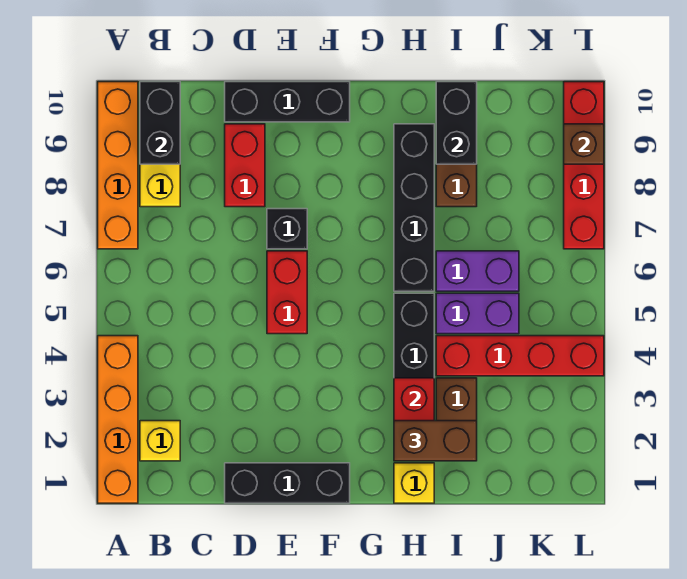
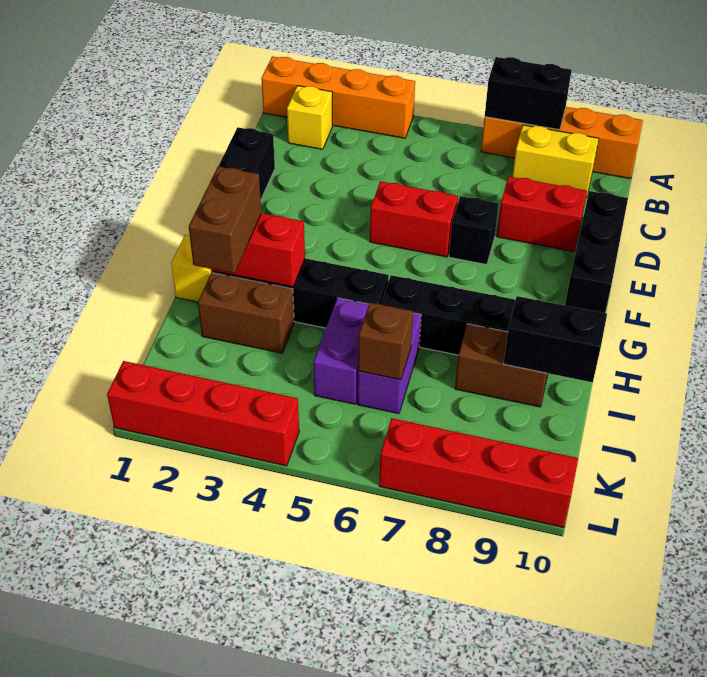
black 1x2 brick [140,82,180,164] -> black 1x2 brick moved to [485,57,571,130]
red 1x4 brick [436,336,604,376] -> red 1x4 brick turned to [107,361,299,466]
brown 1x1 brick [564,124,604,164] -> brown 1x1 brick moved to [358,303,413,380]

